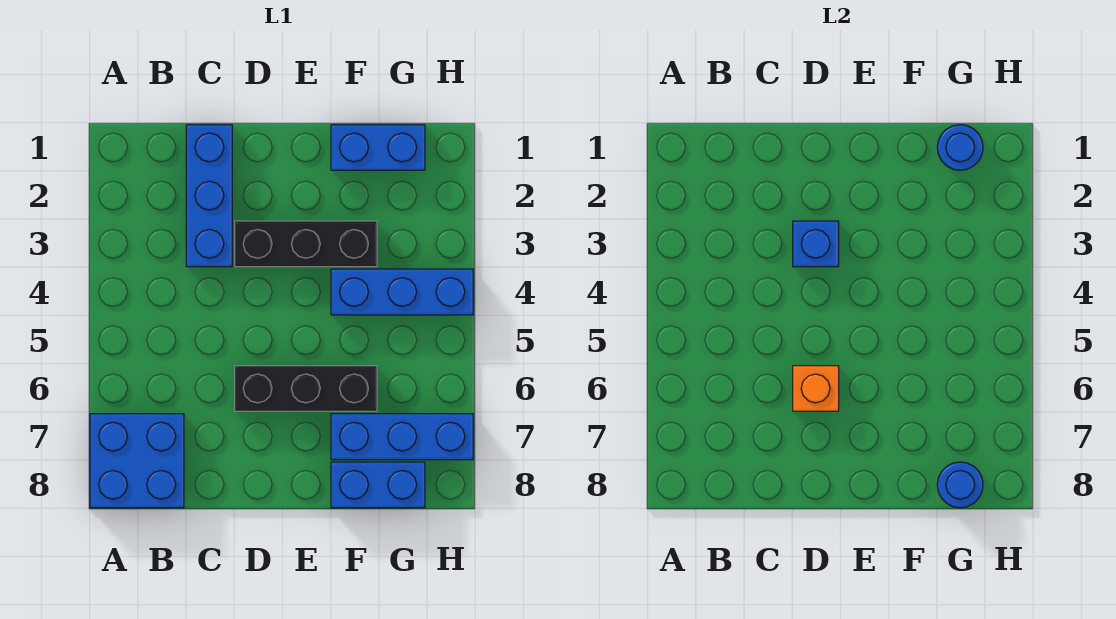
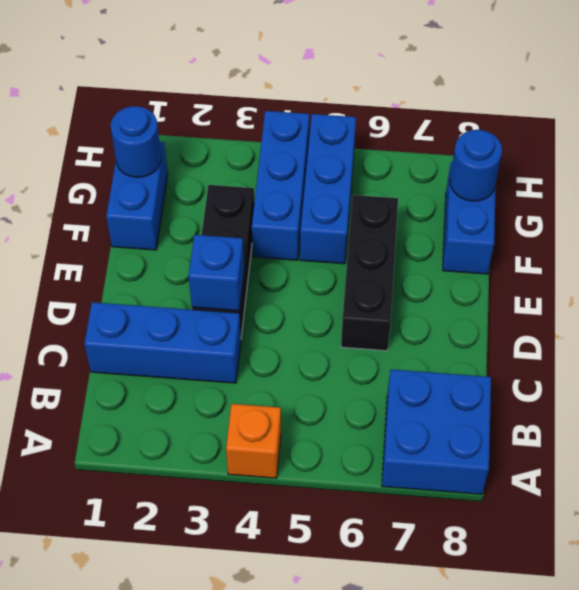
orange 1x1 brick [793,366,839,411] -> orange 1x1 brick moved to [226,404,281,478]
blue 1x3 brick [331,414,473,460] -> blue 1x3 brick moved to [300,114,356,264]

